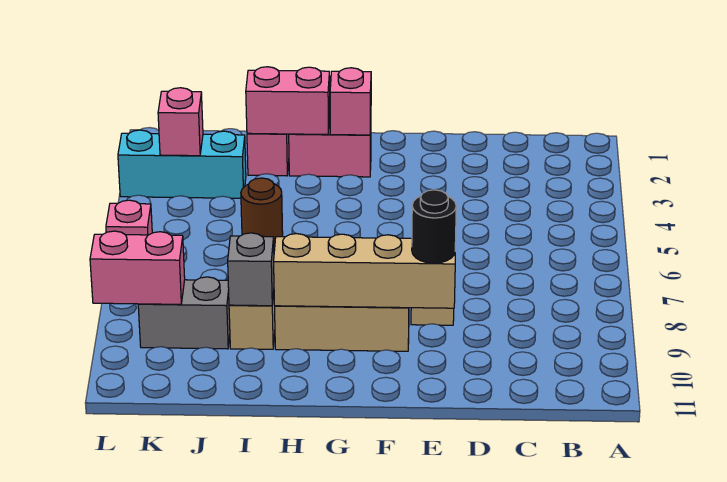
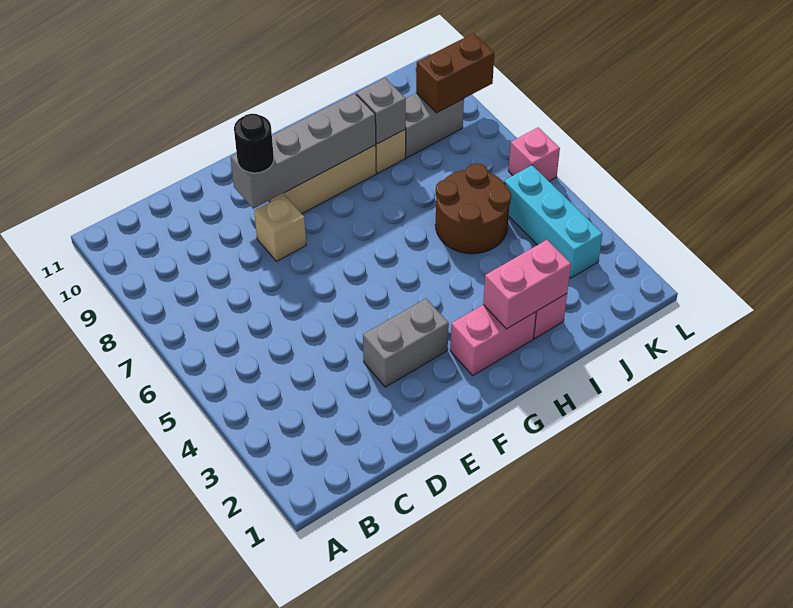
none -> grey 1x2 brick [363,299,449,387]
tan 1x4 brick [274,234,455,308] -> grey 1x4 brick [230,94,376,209]
pink 1x1 brick [330,68,371,135] -> none
brown 1x1 round brick [241,178,283,244] -> brown 2x2 round brick [435,163,511,254]
cyan 1x3 brick [118,130,246,198] -> cyan 1x3 brick turned to [504,165,603,278]
pink 1x1 brick [158,88,203,156] -> none
pink 1x2 brick [90,231,185,304] -> brown 1x2 brick [416,33,494,113]

